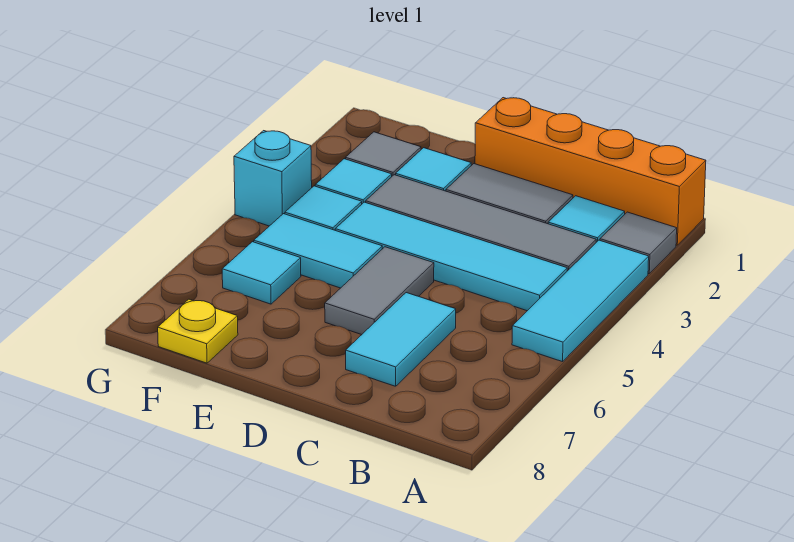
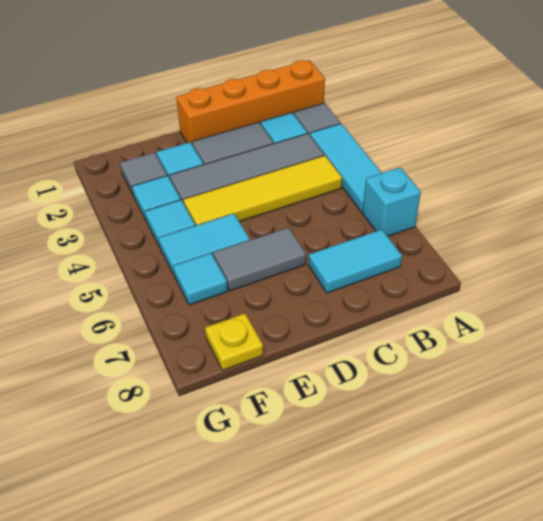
cyan 1x4 tile [335,202,567,311] -> yellow 1x4 tile [183,155,342,226]
cyan 1x2 tile [346,293,456,386] -> cyan 1x2 tile turned to [308,229,402,293]
grey 1x2 tile [325,247,434,335] -> grey 1x2 tile turned to [213,228,306,291]
cyan 1x1 brick [234,131,312,226] -> cyan 1x1 brick moved to [363,167,421,236]

